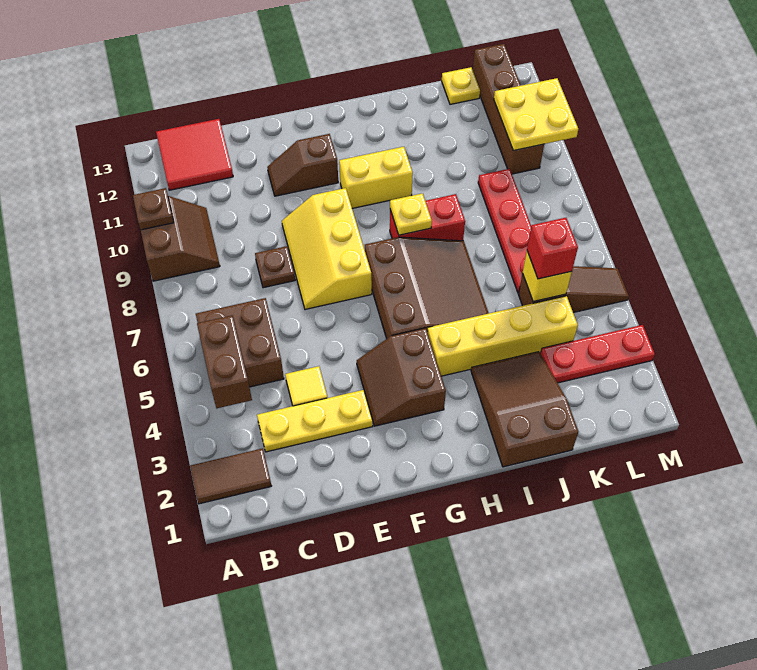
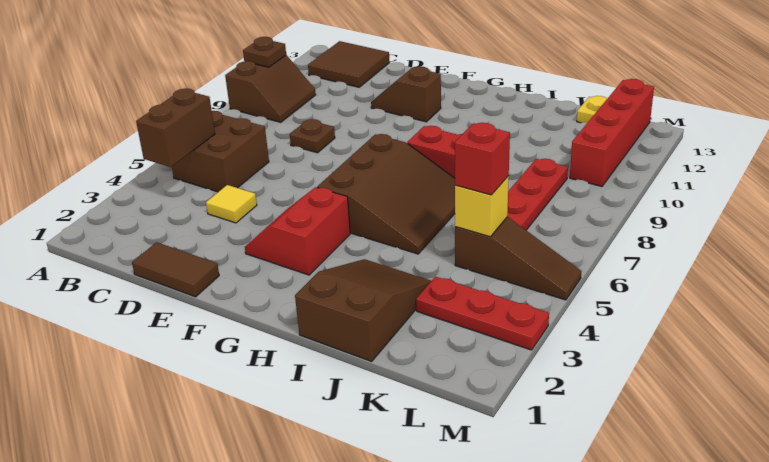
brown 1x2 tile [190,448,271,504] -> brown 1x2 tile moved to [132,242,219,297]
red 2x2 tile [156,119,233,190] -> brown 2x2 tile [308,41,389,87]
yellow 1x3 plate [257,390,373,452] -> none
yellow 2x3 slope [282,188,372,309] -> none
brown 2x2 slope [357,328,446,426] -> red 2x2 slope [245,187,350,275]
yellow 1x2 brick [339,147,413,208] -> none
yellow 1x4 brick [427,296,578,376] -> none
yellow 1x1 plate [390,193,432,235] -> none
brown 1x4 brick [473,44,544,174] -> red 1x4 brick [570,79,654,186]
yellow 2x2 plate [494,78,578,151] -> none

